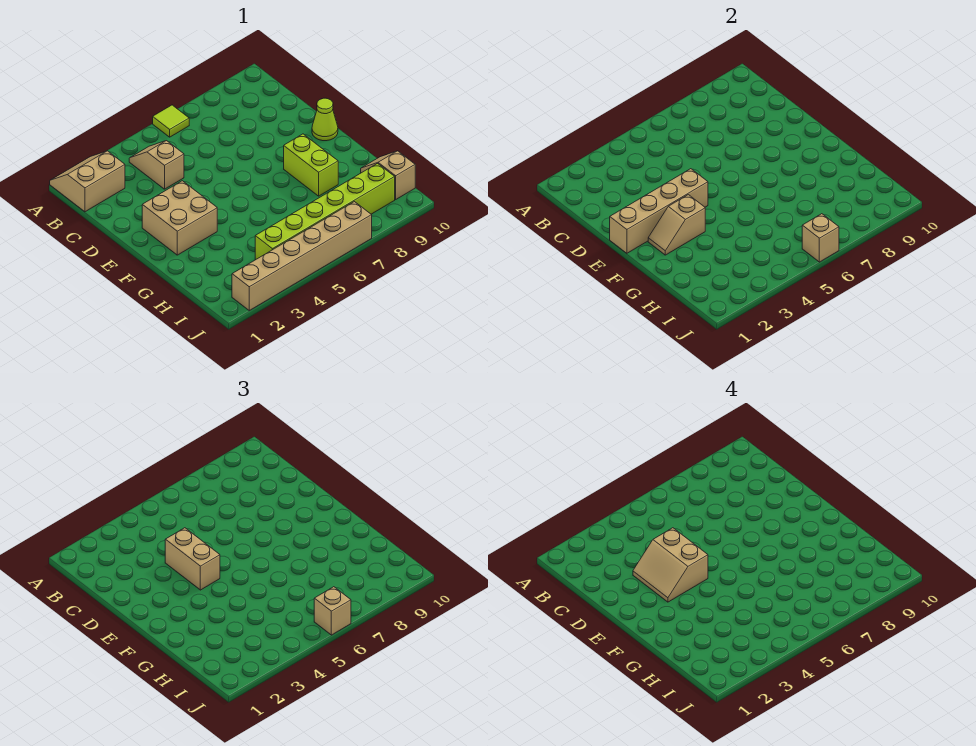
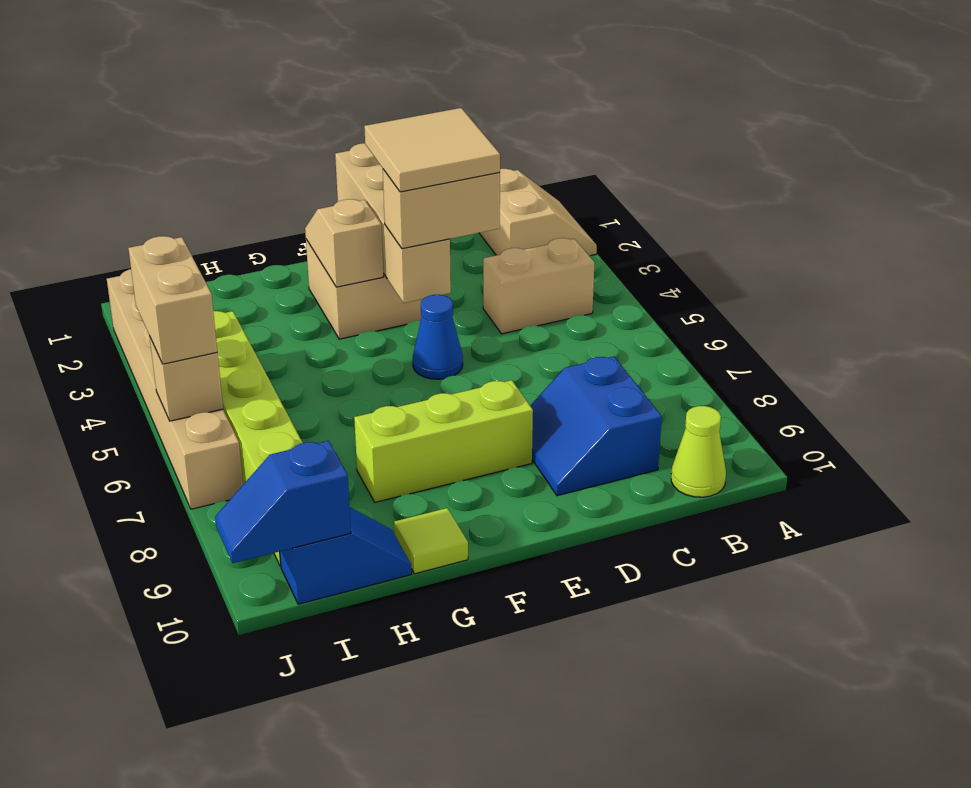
lime 1x1 tile [153,105,189,137] -> lime 1x1 tile moved to [394,508,468,574]
tan 1x2 slope [129,141,184,189] -> tan 1x2 brick [483,238,594,334]
none -> blue 2x2 slope [530,356,662,496]
tan 2x2 slope [633,528,708,602] -> tan 2x2 tile [364,108,500,192]
none -> blue 1x1 cone [413,295,463,379]
lime 1x1 cone [312,98,338,141] -> lime 1x1 cone moved to [671,406,726,497]
lime 1x2 brick [284,134,338,196] -> lime 1x3 brick [354,380,533,502]
tan 1x2 slope [361,151,415,199] -> blue 1x2 slope [280,508,412,604]
none -> blue 1x2 slope [215,441,351,563]
tan 1x1 brick [314,587,351,635] -> tan 1x2 brick [128,236,217,364]

